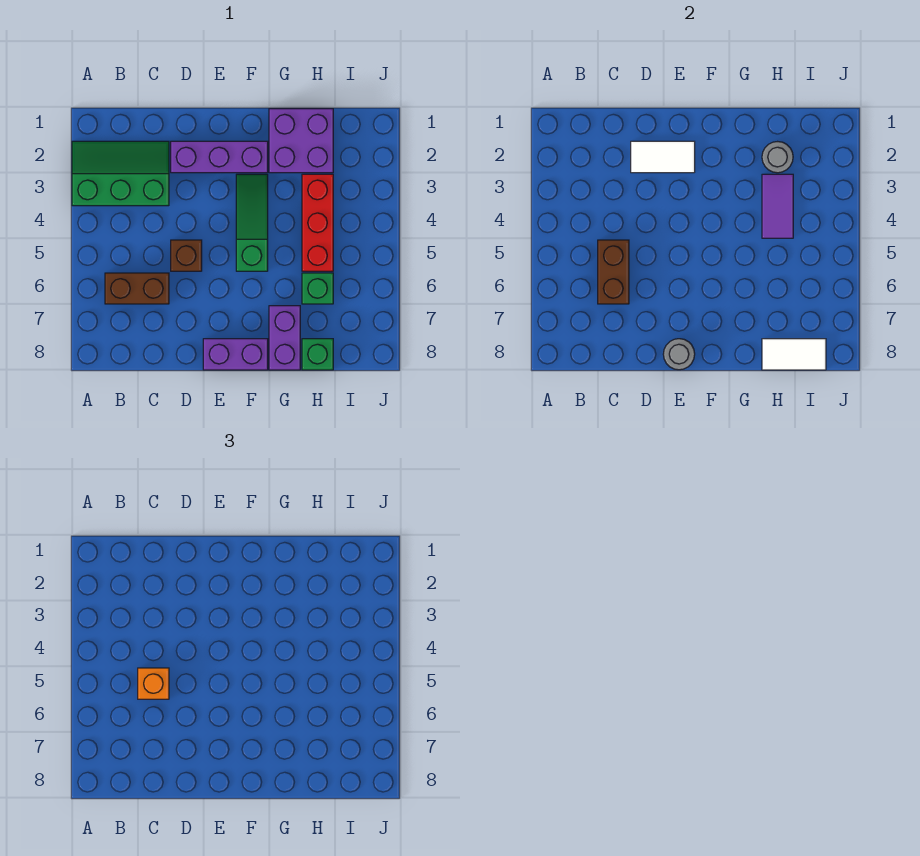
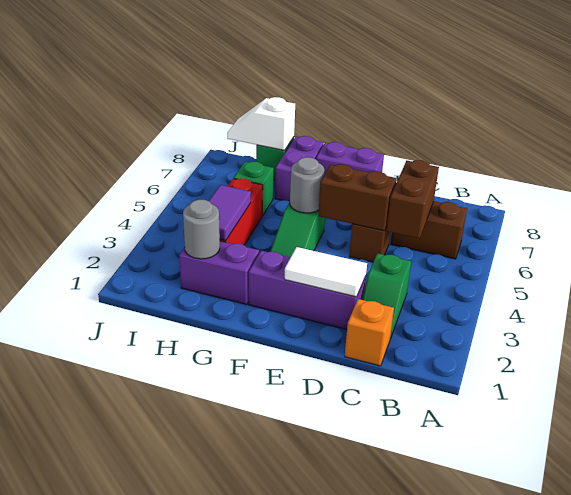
green 2x3 slope [72,141,169,206] -> green 1x2 slope [362,253,411,339]
orange 1x1 brick [138,668,169,699] -> orange 1x1 brick moved to [345,299,394,366]
none -> brown 1x2 brick [319,164,397,231]
grey 1x1 round brick [663,339,695,370] -> grey 1x1 round brick moved to [290,157,325,213]
purple 2x2 brick [269,109,333,173] -> purple 1x2 brick [179,241,259,304]
white 1x2 tile [762,339,826,370] -> white 1x2 slope [227,97,295,150]

